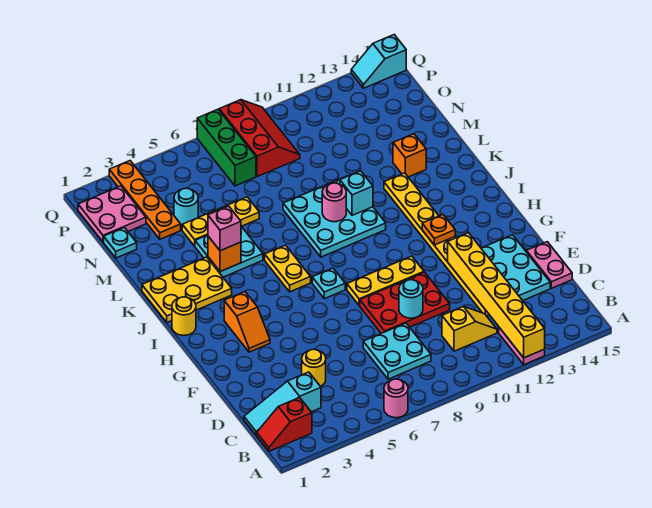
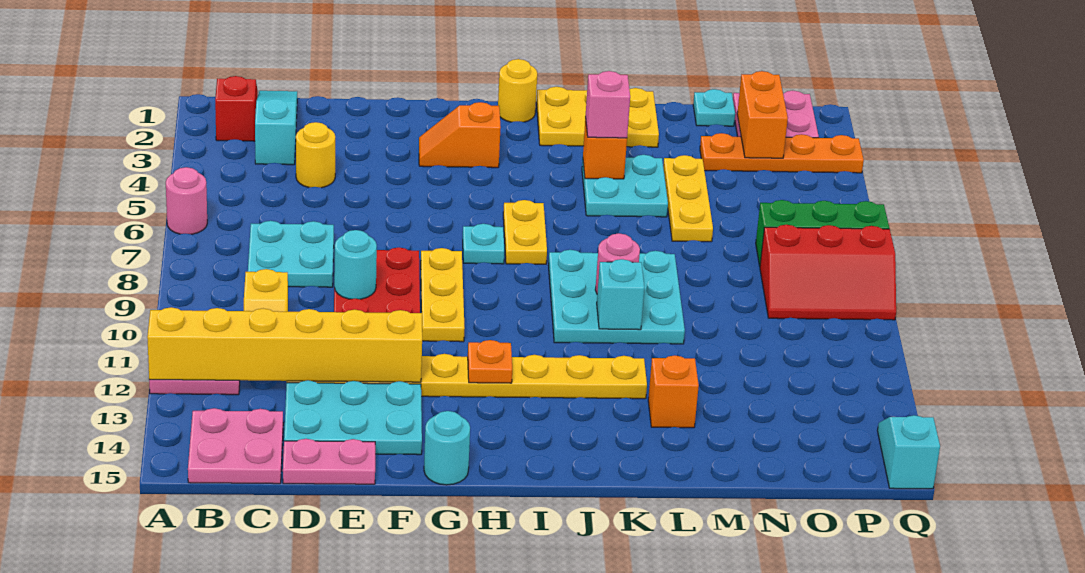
none -> pink 2x2 plate [188,408,283,484]
yellow 1x2 plate [265,245,311,292] -> yellow 1x2 plate turned to [503,200,547,264]
yellow 2x3 plate [142,257,232,322] -> yellow 2x3 plate turned to [536,87,659,147]
cyan 1x1 round brick [174,188,198,226] -> cyan 1x1 round brick moved to [424,411,470,485]
none -> orange 1x2 brick [737,71,788,158]

